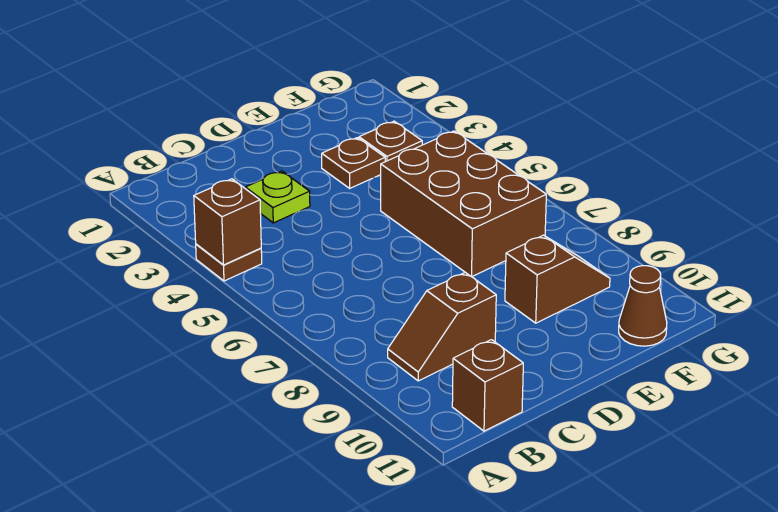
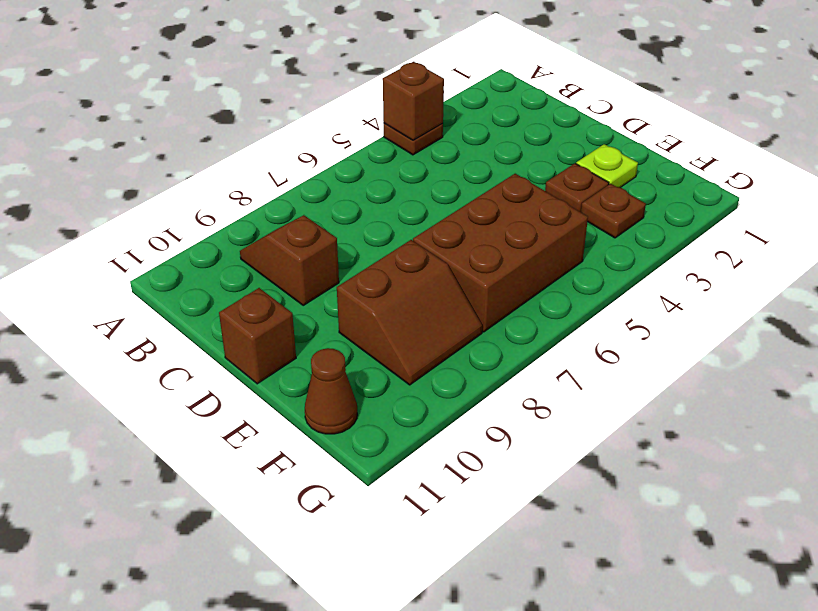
brown 1x1 brick [452,340,523,431] -> brown 1x1 brick moved to [219,288,296,384]
lime 1x1 plate [245,171,310,223] -> lime 1x1 plate moved to [576,144,638,188]
brown 1x2 slope [505,235,610,323] -> brown 2x2 slope [337,240,482,385]

